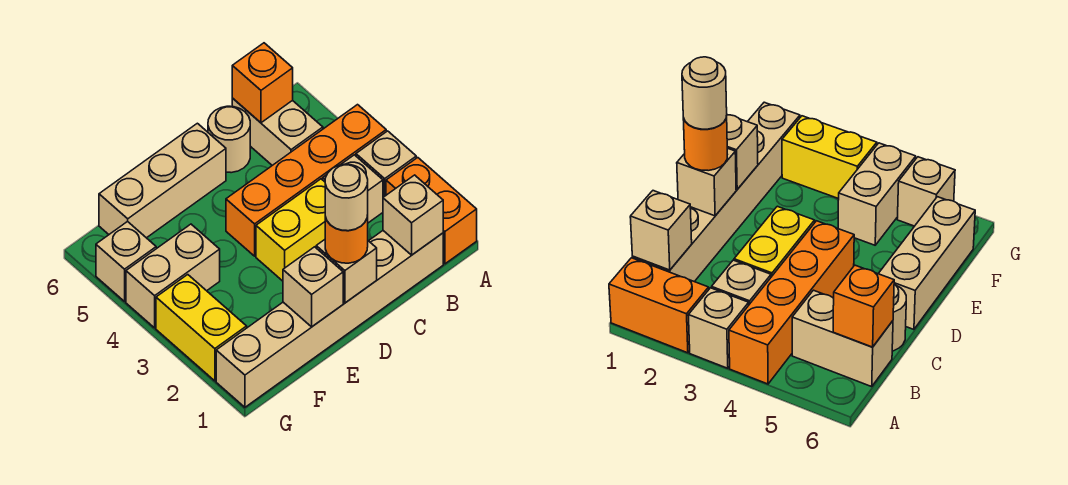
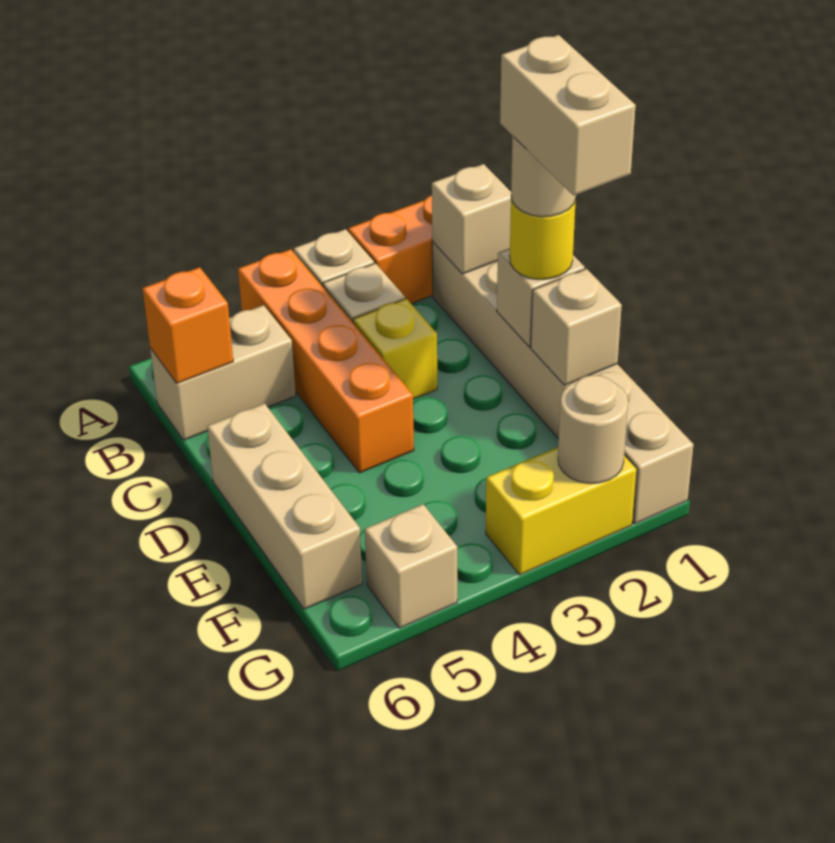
yellow 1x2 brick [256,179,325,281] -> yellow 1x1 brick [353,299,437,399]
tan 1x1 round brick [208,106,250,173] -> tan 1x1 round brick moved to [558,375,628,483]
orange 1x1 round brick [325,215,368,263] -> yellow 1x1 round brick [510,198,576,279]
tan 1x2 brick [126,224,220,328] -> tan 1x2 brick moved to [500,35,636,196]

